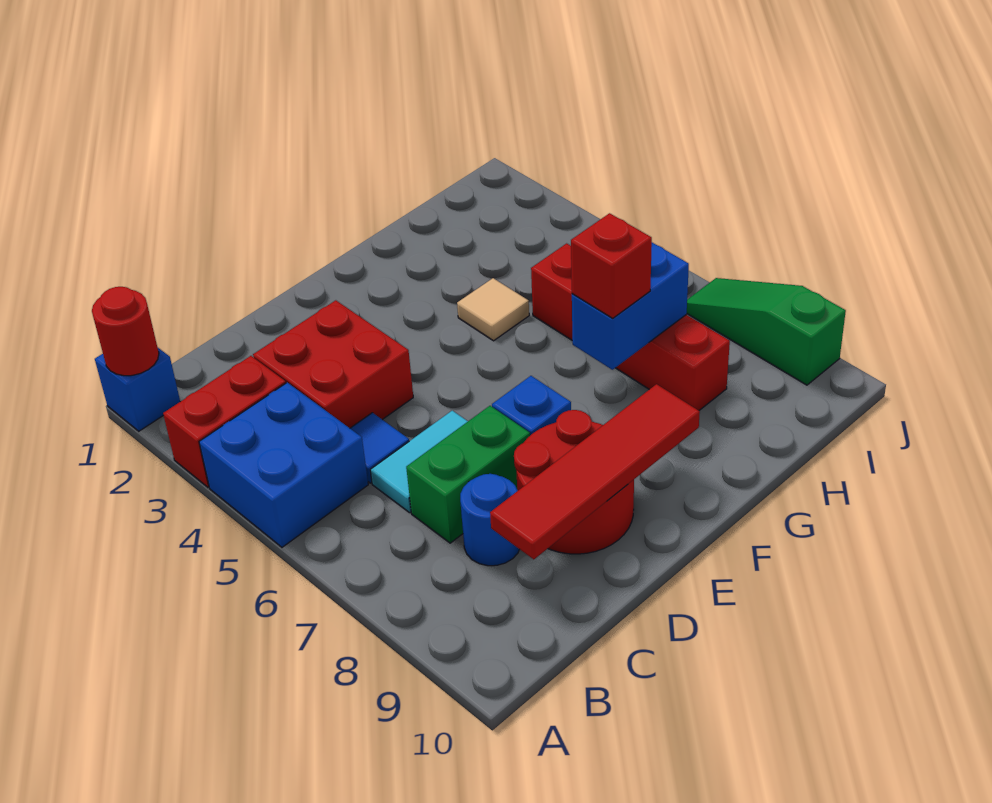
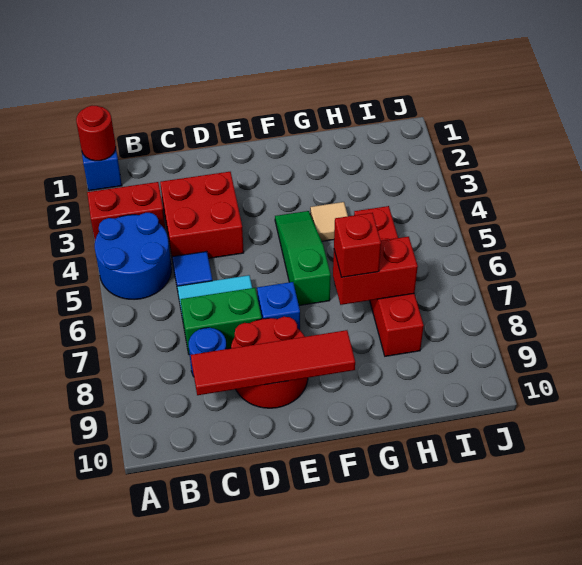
blue 2x2 brick [199,383,368,547] -> blue 2x2 round brick [95,213,172,299]
blue 1x2 brick [572,243,689,370] -> red 1x2 brick [333,237,418,305]
green 1x3 slope [687,278,846,385] -> green 1x3 slope moved to [275,211,331,306]

